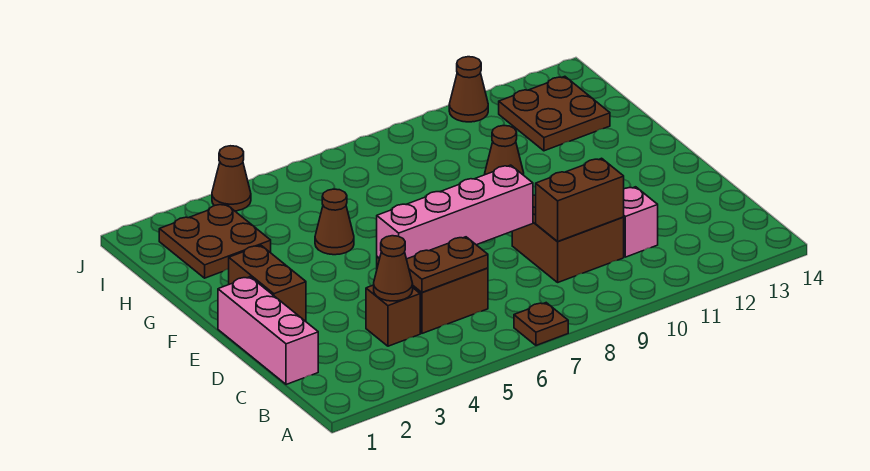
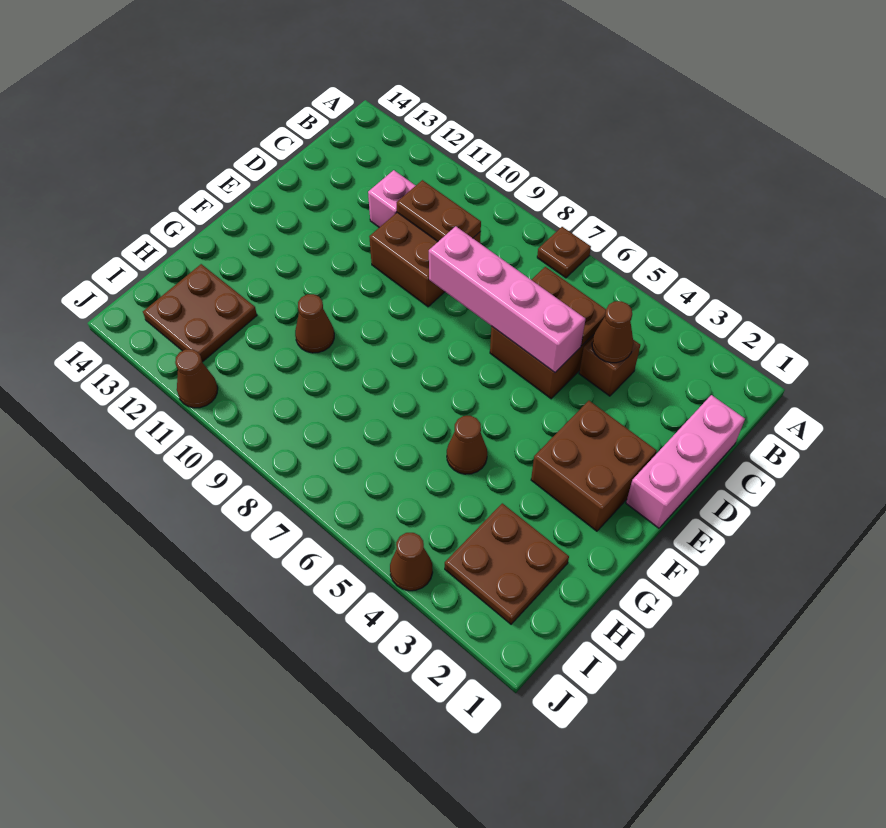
brown 1x2 brick [536,158,624,242] -> brown 1x2 plate [396,180,481,241]
brown 1x2 brick [229,245,306,321] -> brown 2x2 brick [531,401,657,531]

